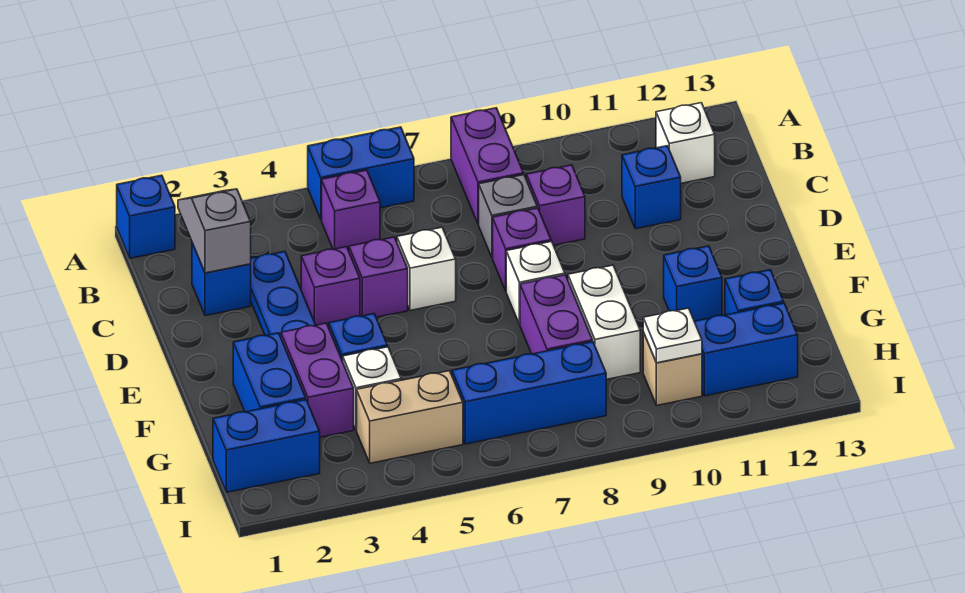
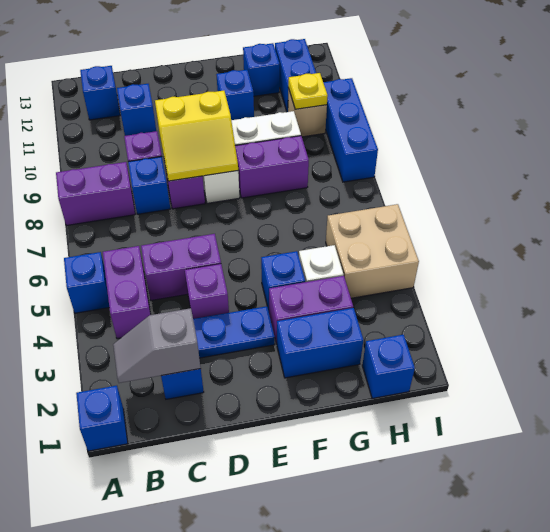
blue 1x2 brick [308,127,414,220] -> blue 1x1 brick [64,252,109,313]
purple 1x1 brick [322,170,380,251] -> purple 1x2 brick [103,246,151,339]
white 1x1 brick [656,103,715,183] -> blue 1x1 brick [80,66,120,120]
grey 1x1 brick [479,175,537,258] -> blue 1x1 brick [128,157,170,214]
purple 1x1 brick [349,237,408,317] -> purple 1x2 brick [141,234,221,300]
white 1x1 brick [397,227,456,310] -> none
none -> yellow 2x2 slope [155,91,238,181]
blue 1x2 brick [213,400,320,492] -> blue 1x1 brick [362,335,415,399]
tan 1x2 brick [357,371,463,463] -> tan 2x2 brick [326,204,419,298]
blue 1x3 brick [452,342,606,444] -> blue 1x3 brick moved to [323,78,378,182]
white 1x1 plate [643,308,702,363] -> yellow 1x1 plate [288,73,328,109]

